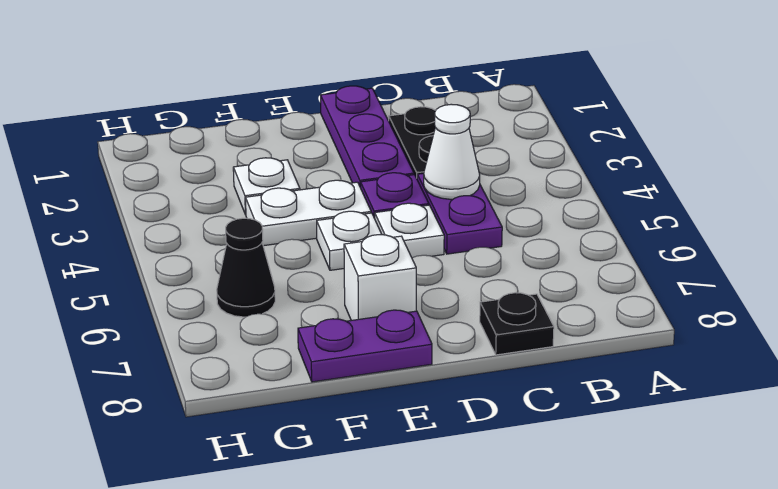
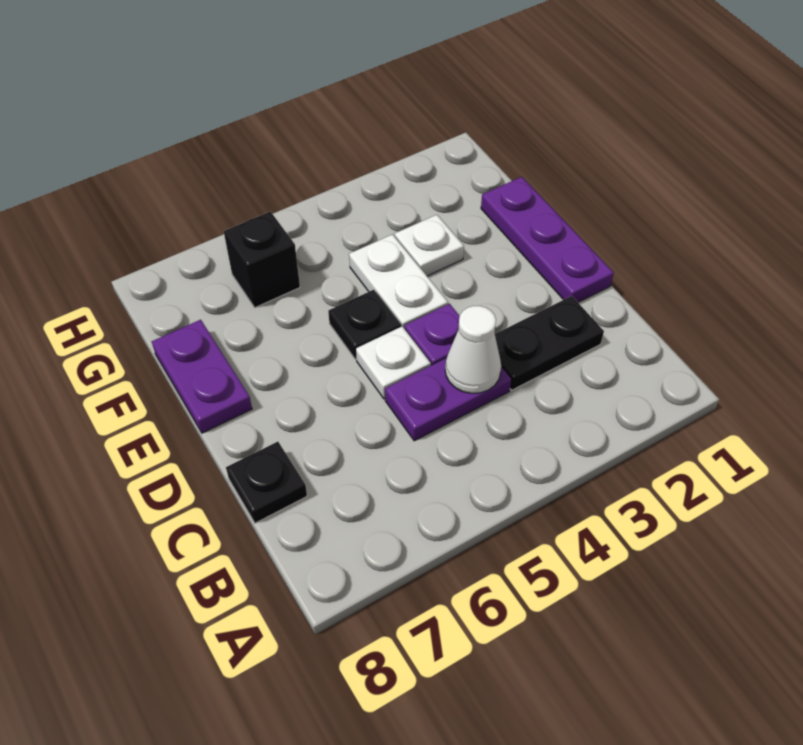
purple 1x3 plate [321,86,414,188] -> purple 1x3 plate turned to [481,177,614,302]
white 1x1 plate [317,211,382,270] -> black 1x1 plate [328,290,401,359]
white 1x1 brick [344,235,416,320] -> none
black 1x1 cone [217,218,275,317] -> black 1x1 brick [224,212,300,308]

